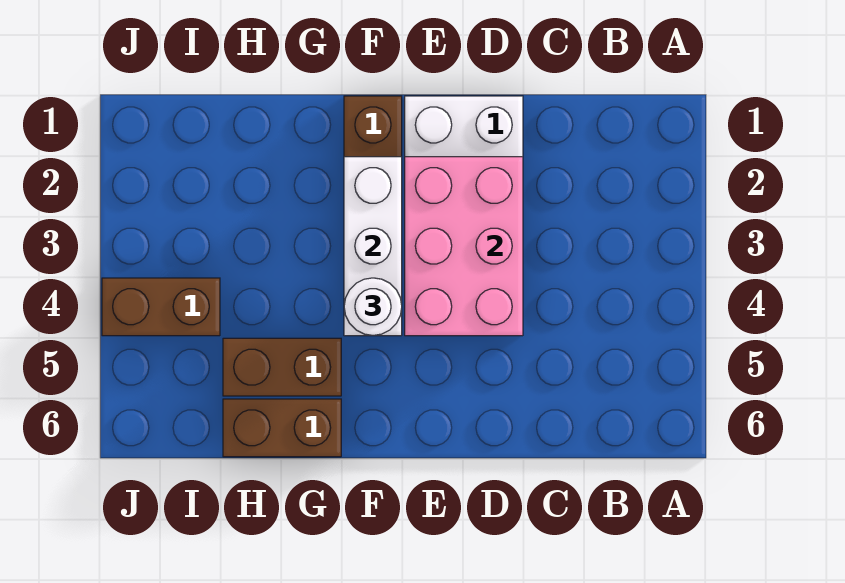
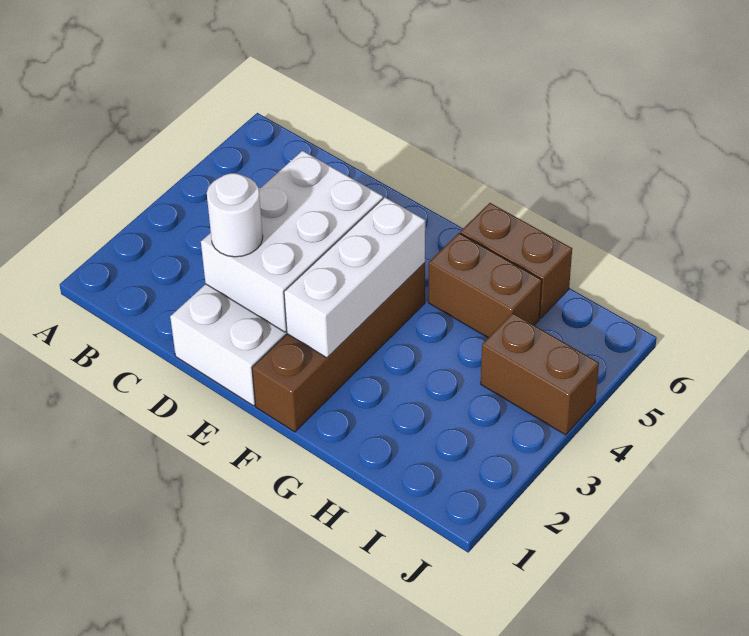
pink 2x3 brick [405,157,523,336] -> white 2x3 brick [201,151,383,332]
white 1x1 round brick [344,278,402,335] -> white 1x1 round brick moved to [207,173,263,257]

